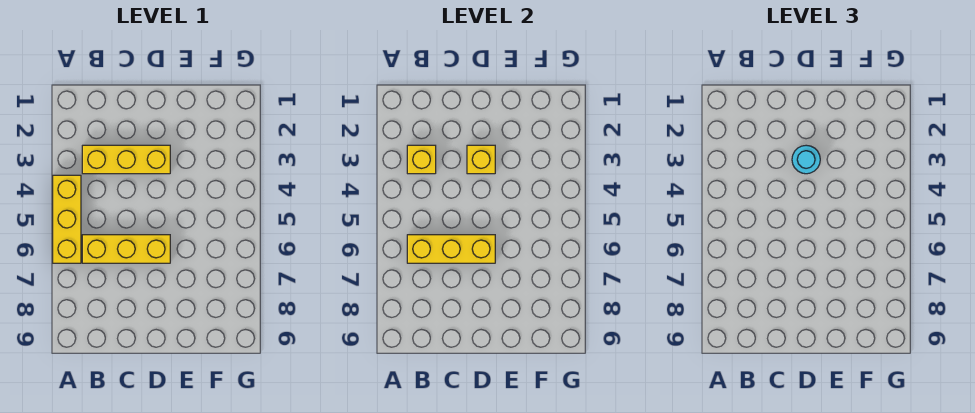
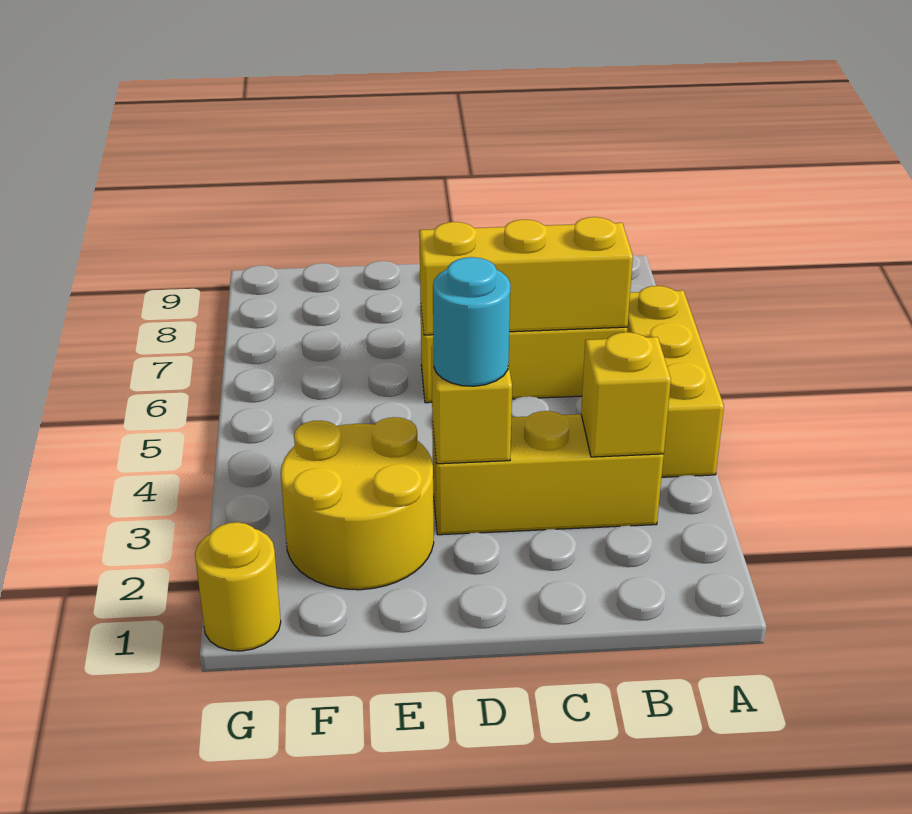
none -> yellow 2x2 round brick [281,417,434,590]
none -> yellow 1x1 round brick [195,522,281,651]

